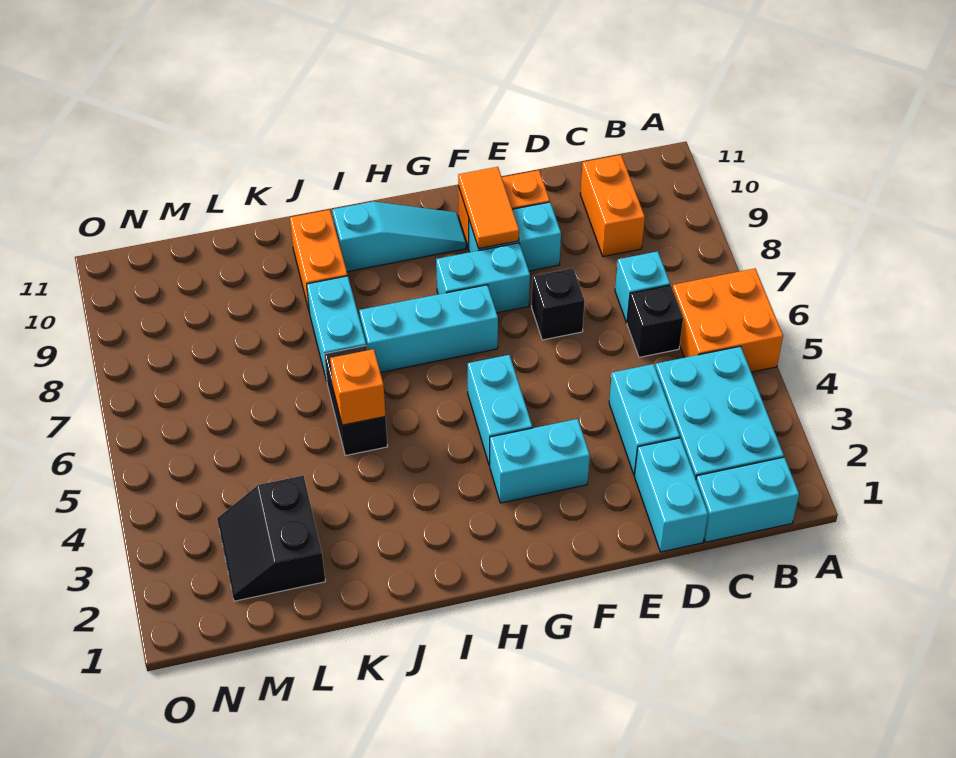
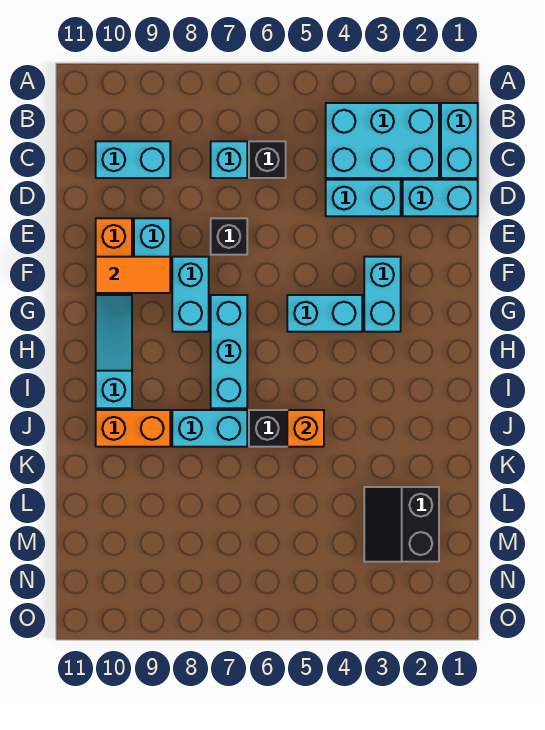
orange 2x2 brick [672,269,783,372] -> none
orange 1x2 brick [580,155,645,257] -> cyan 1x2 brick [96,141,170,178]
black 2x2 slope [217,476,325,601] -> black 2x2 slope turned to [364,487,439,562]

